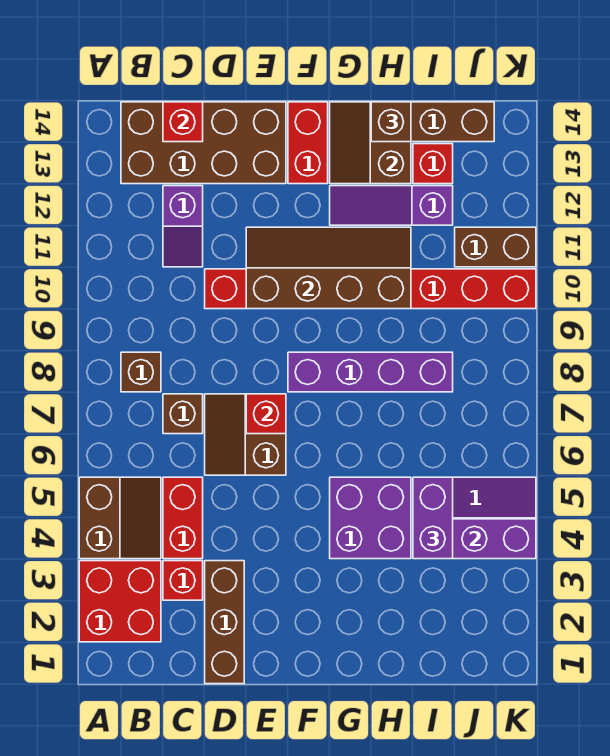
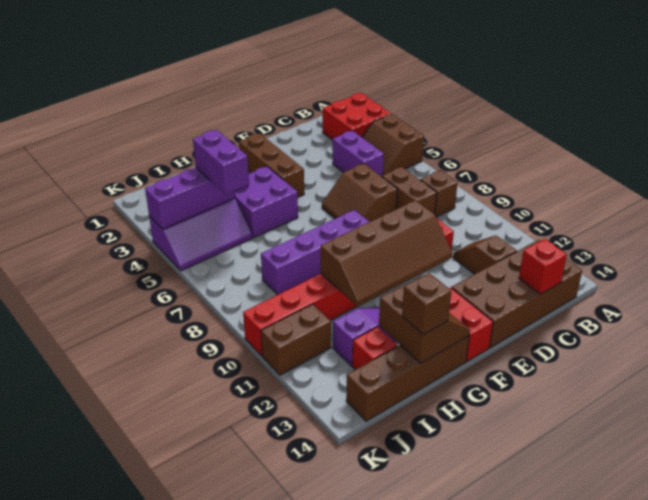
red 1x1 brick [163,561,203,600] -> none
red 1x2 brick [163,477,203,559] -> purple 1x2 brick [333,131,384,177]
brown 1x1 brick [163,394,203,434] -> brown 1x2 brick [382,167,437,214]
purple 1x2 slope [163,186,203,267] -> brown 1x2 slope [453,235,517,274]
brown 1x3 brick [205,561,244,684] -> brown 1x3 brick moved to [239,133,304,197]
brown 2x2 slope [205,394,286,475] -> brown 2x2 slope turned to [322,164,398,222]
red 1x1 brick [246,394,286,434] -> none

